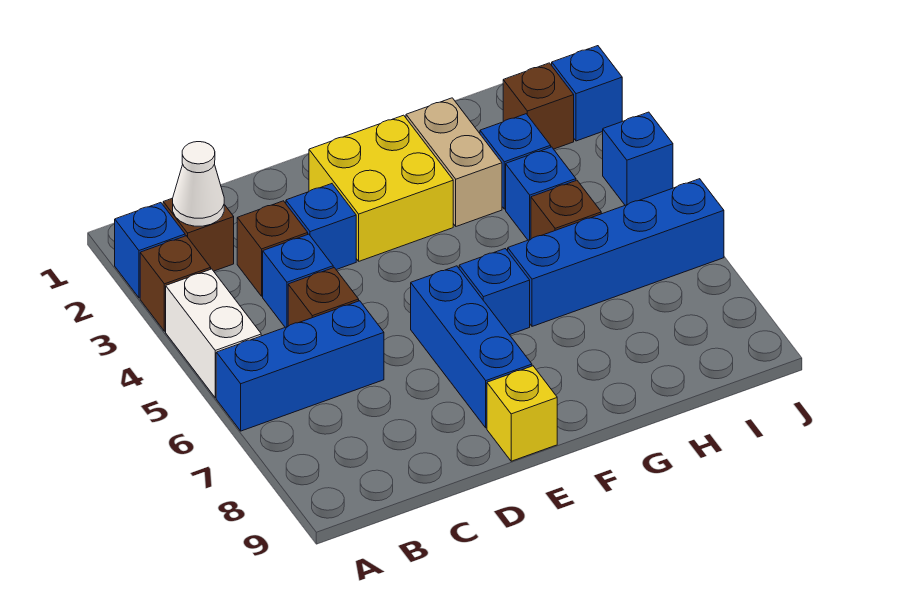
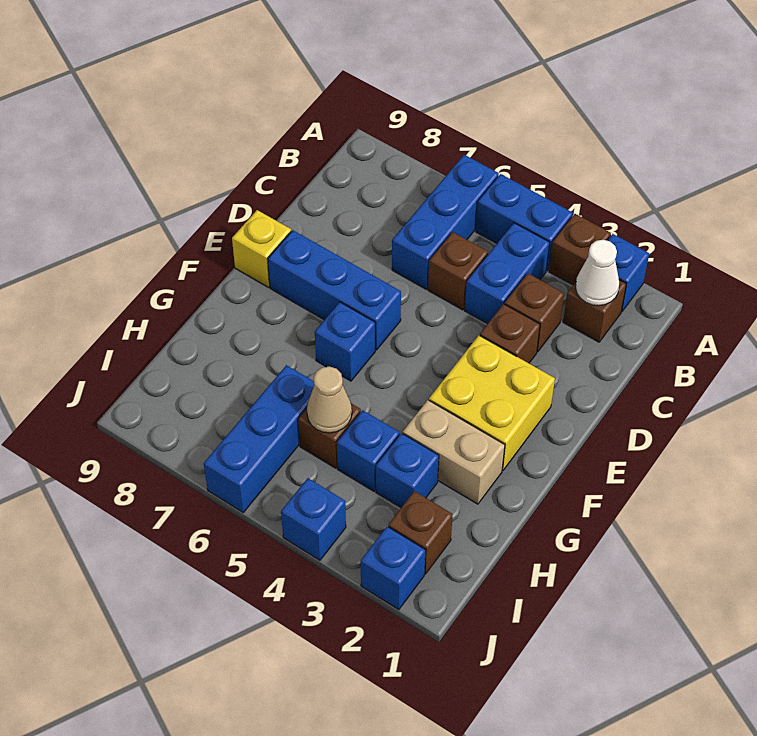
white 1x2 brick [166,269,261,398] -> blue 1x2 brick [476,174,573,271]
blue 1x1 brick [263,234,333,327] -> blue 1x2 brick [465,223,550,324]
blue 1x1 brick [286,184,356,270] -> brown 1x1 brick [480,304,540,363]
blue 1x4 brick [508,179,724,326] -> blue 1x3 brick [204,365,314,512]
none -> tan 1x1 cone [307,367,352,433]

